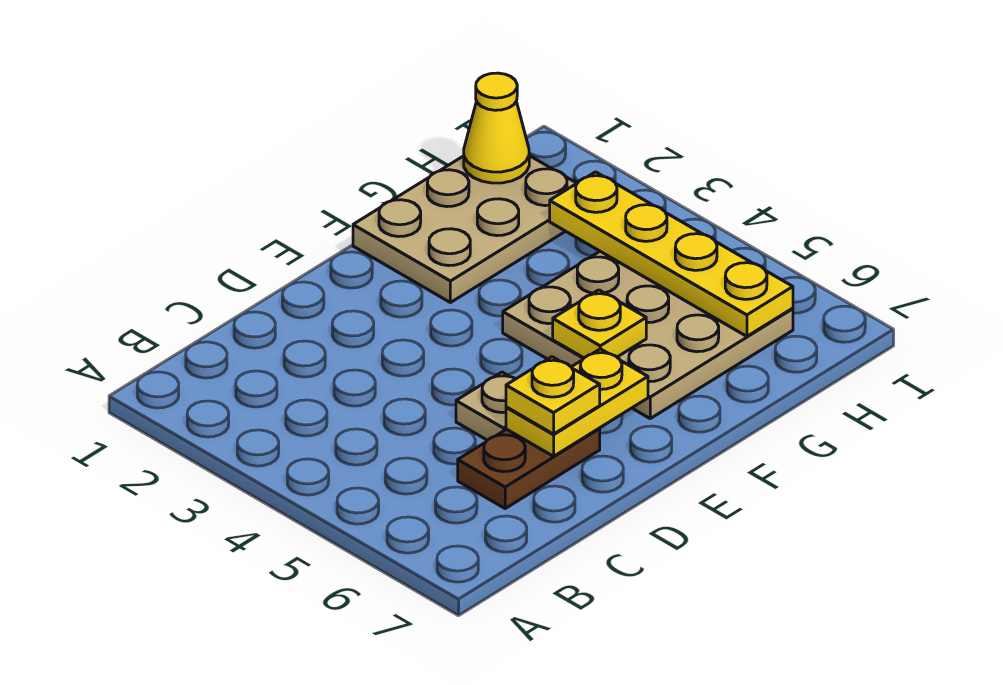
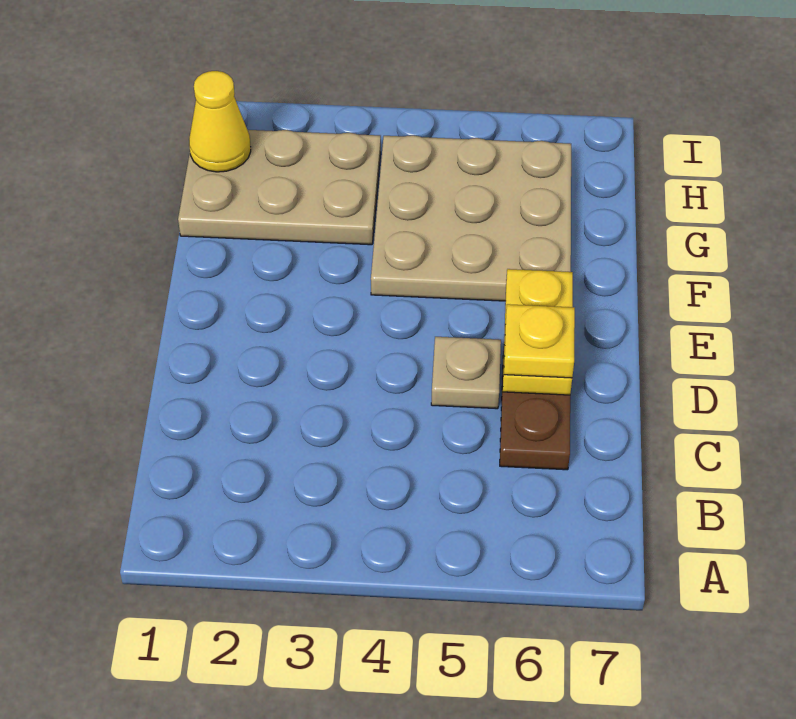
tan 2x3 plate [353,156,577,303] -> tan 2x3 plate turned to [178,130,381,245]
yellow 1x1 plate [553,290,646,358] -> none
yellow 1x4 plate [550,172,793,336] -> none

